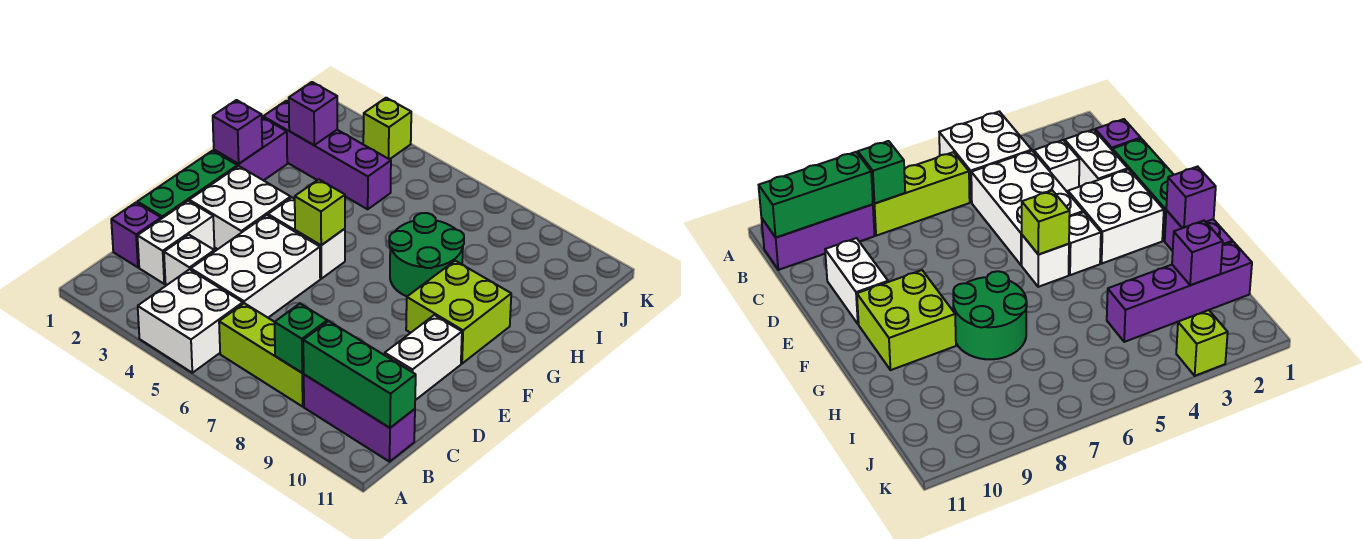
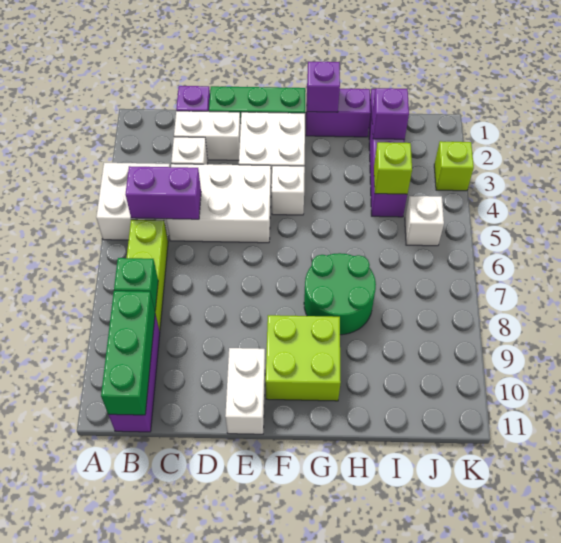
none -> purple 1x2 brick [126,166,201,219]
white 1x2 brick [385,315,462,400] -> white 1x2 brick turned to [225,348,265,434]
white 1x1 brick [295,229,345,279] -> white 1x1 brick moved to [405,196,444,246]
lime 1x1 brick [295,179,345,245] -> lime 1x1 brick moved to [374,142,412,194]

